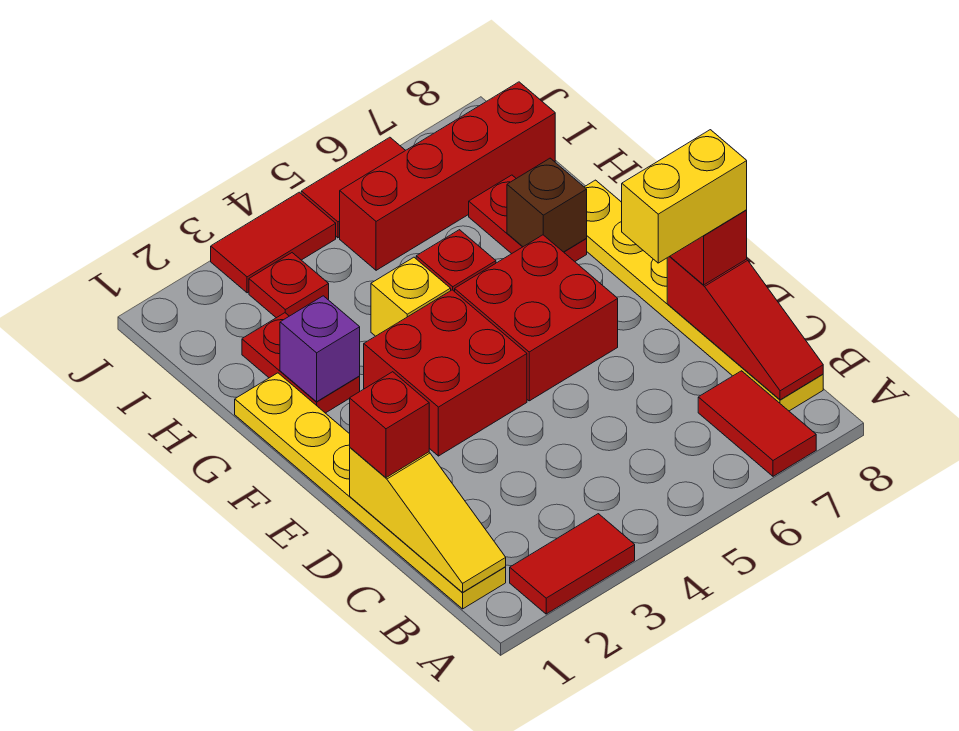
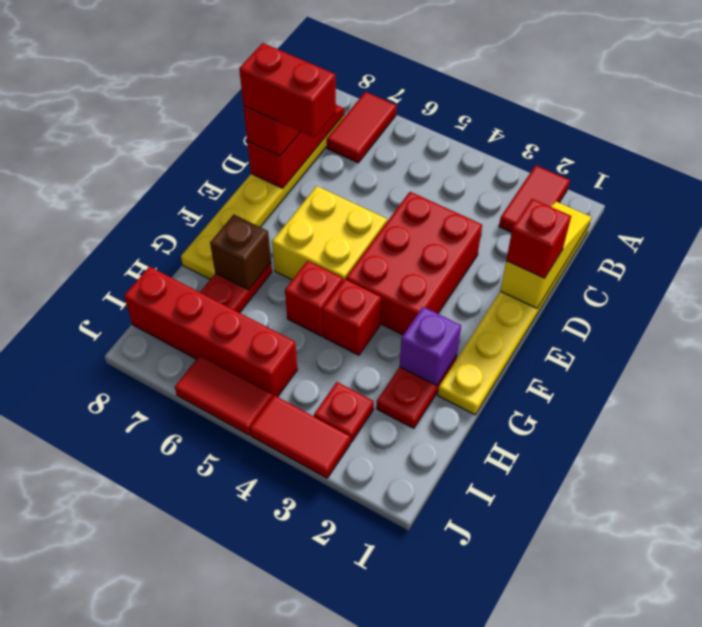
red 1x2 tile [510,514,635,614] -> red 1x2 tile turned to [499,165,570,232]
yellow 1x2 brick [622,130,747,263] -> red 1x2 brick [239,43,336,137]
red 2x2 brick [364,290,527,456] -> red 2x3 brick [346,192,482,335]
red 2x2 brick [455,235,618,401] -> yellow 2x2 brick [272,186,387,280]
yellow 1x1 brick [371,257,451,336] -> red 1x1 brick [323,279,381,355]

